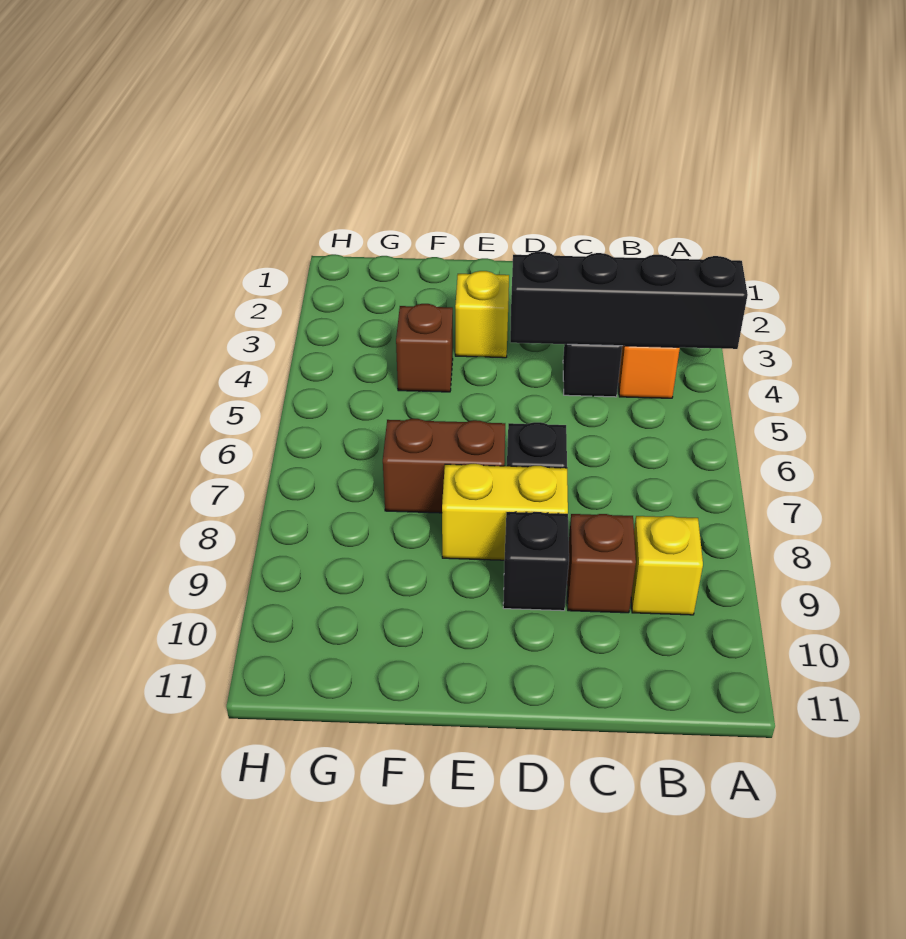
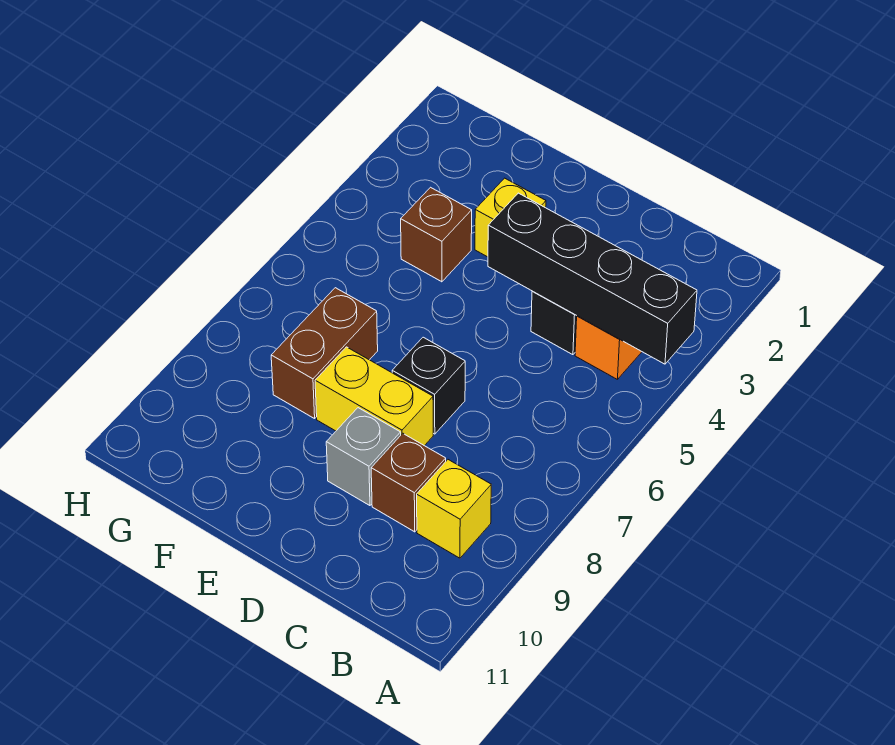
black 1x1 brick [503,512,569,611] -> grey 1x1 brick [326,408,401,506]
brown 1x2 brick [383,419,505,513] -> brown 1x2 brick turned to [271,288,378,419]

